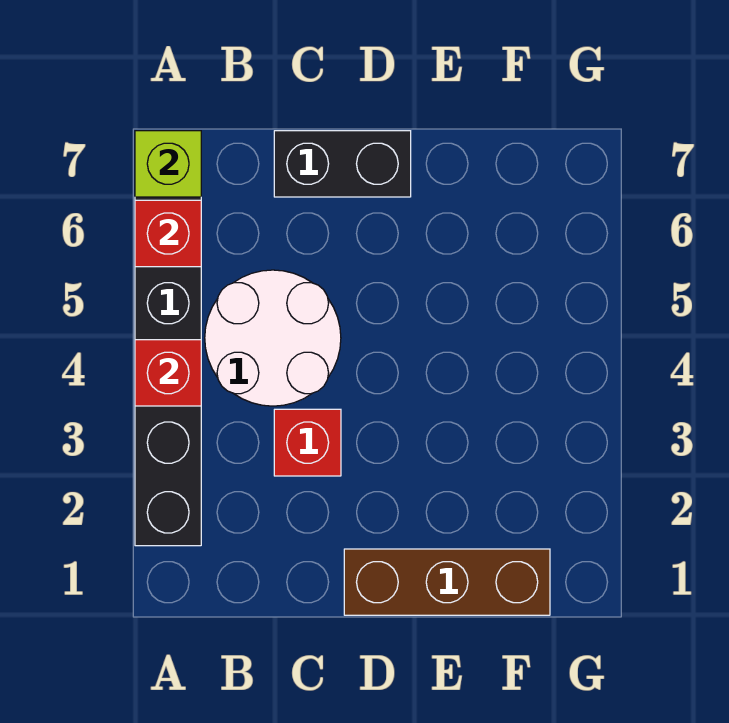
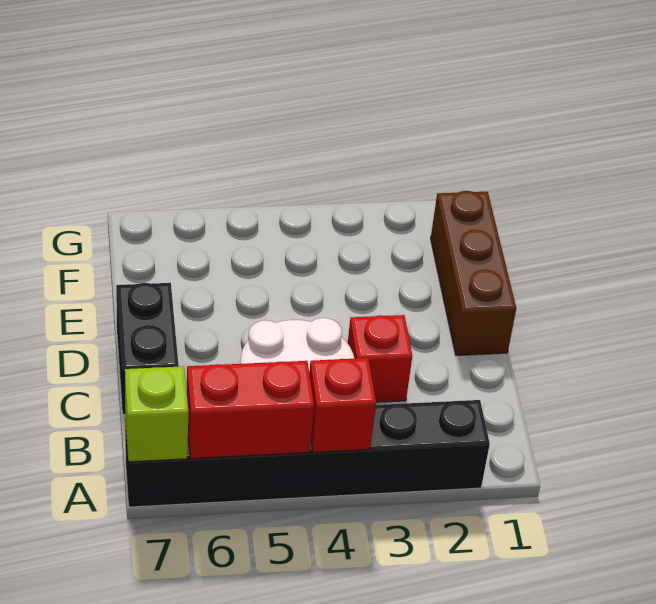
red 1x1 brick [135,200,201,267] -> red 1x2 brick [187,361,314,459]

